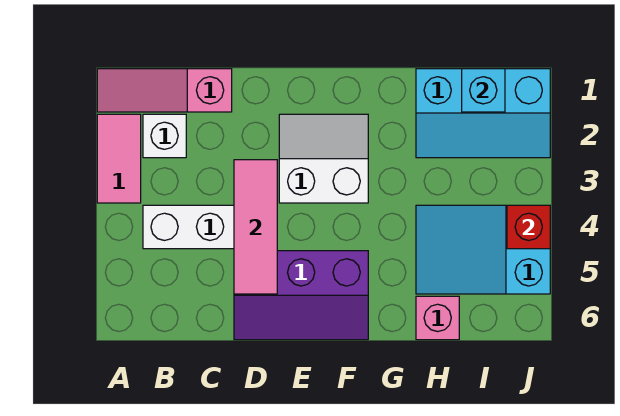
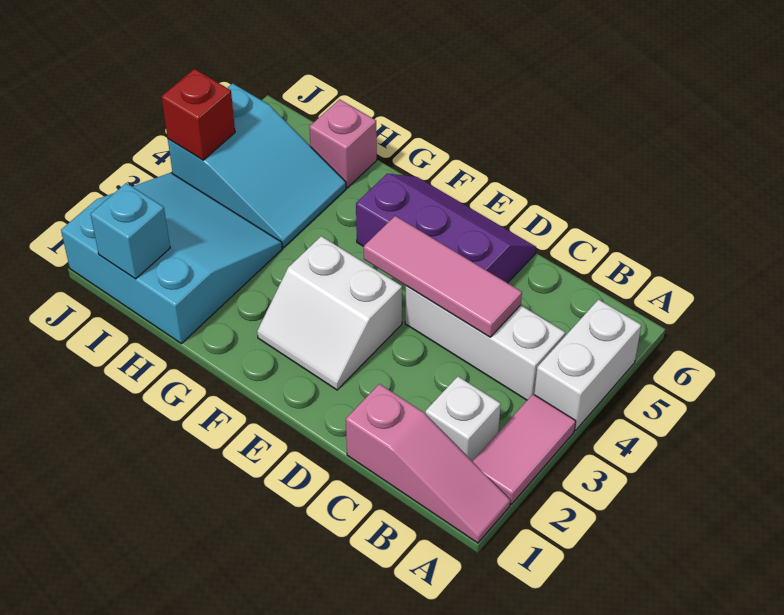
none -> white 1x2 brick [534,300,641,431]
pink 1x3 tile [234,160,277,294] -> pink 1x3 tile turned to [364,216,522,337]
cyan 2x3 slope [416,69,550,158] -> cyan 3x3 slope [61,173,282,344]

